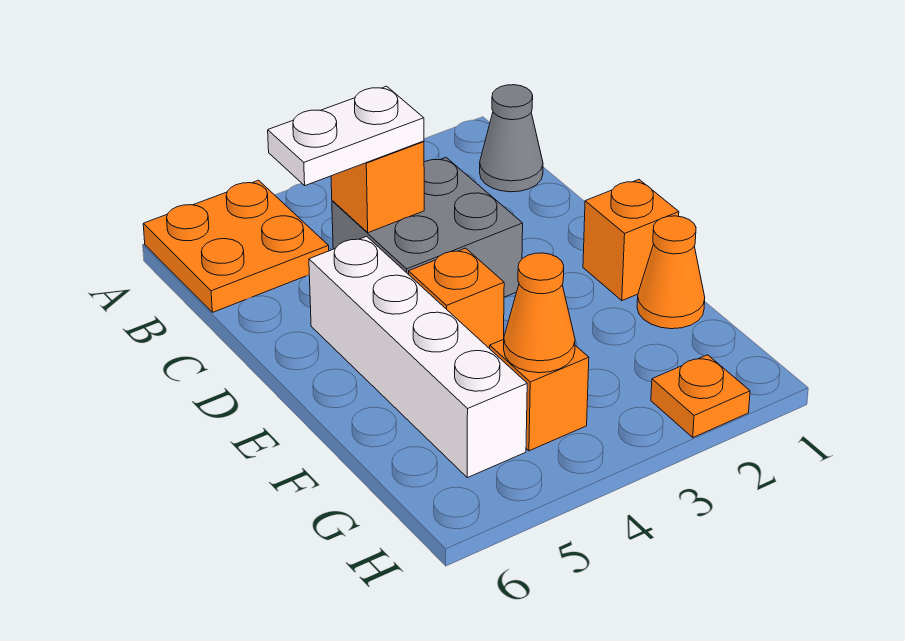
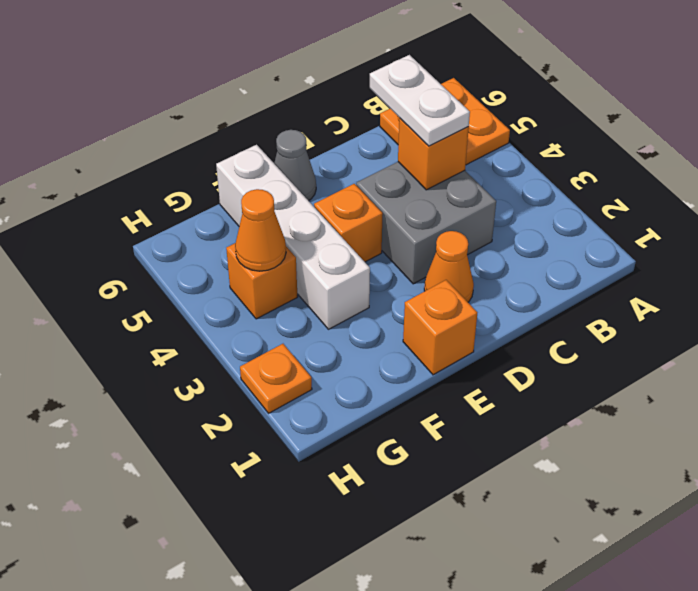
grey 1x1 cone [480,85,543,192] -> grey 1x1 cone moved to [274,130,316,201]
white 1x4 brick [309,236,527,478] -> white 1x4 brick turned to [216,145,370,329]
orange 1x1 cone [637,216,705,329] -> orange 1x1 cone moved to [424,231,474,302]

